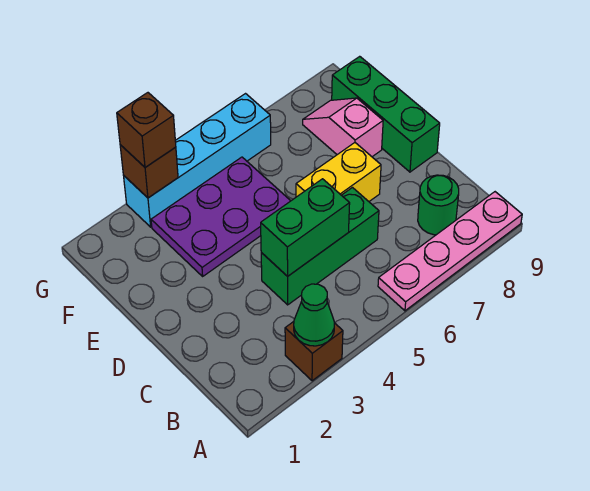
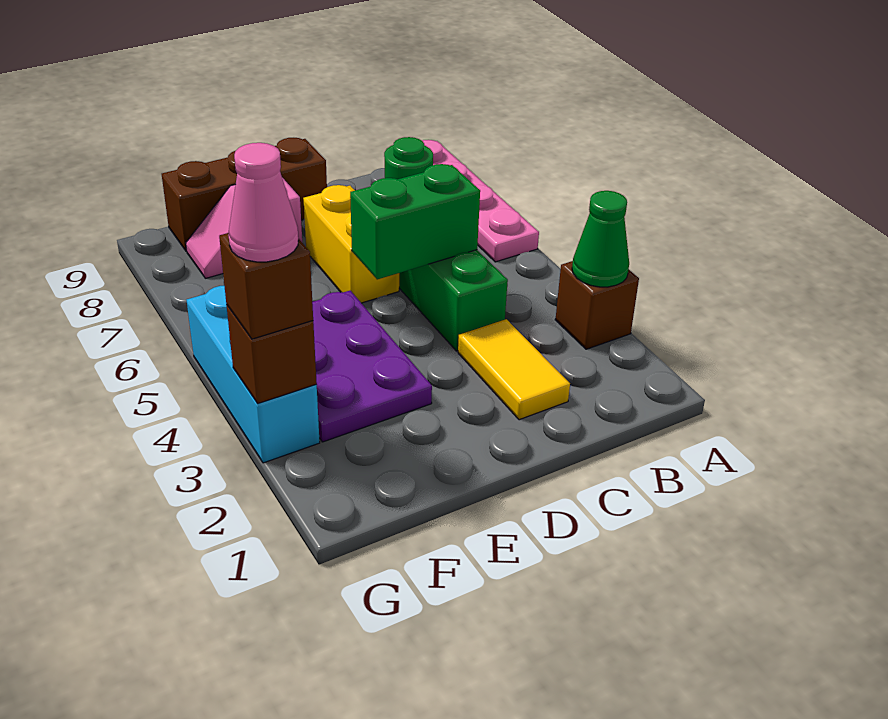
none -> yellow 1x2 tile [458,319,570,420]
green 1x2 brick [261,179,350,276] -> green 1x2 brick turned to [350,164,480,279]
green 1x3 brick [332,56,440,172] -> brown 1x3 brick [162,138,327,251]
cyan 1x4 brick [124,94,271,227] -> cyan 1x3 brick [187,286,320,463]
none -> pink 1x1 cone [228,143,298,262]

